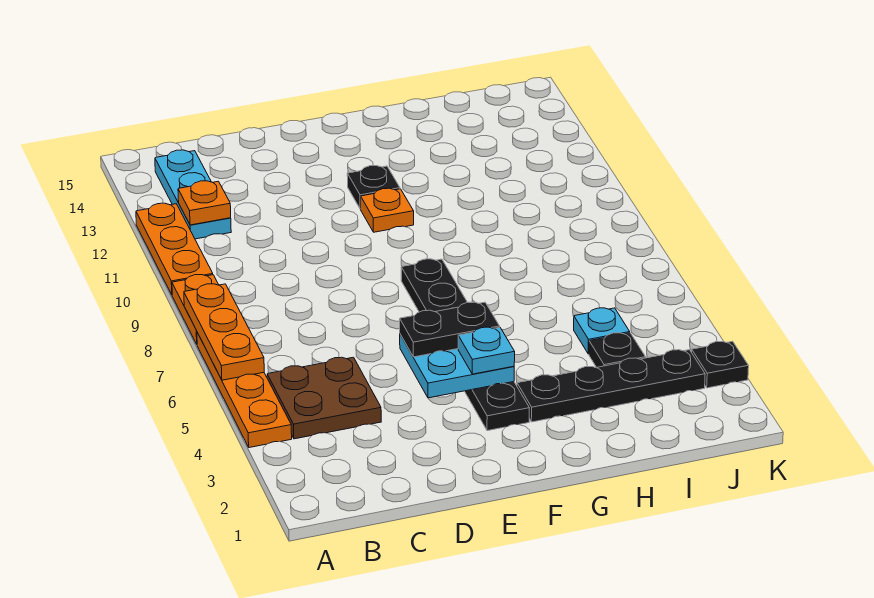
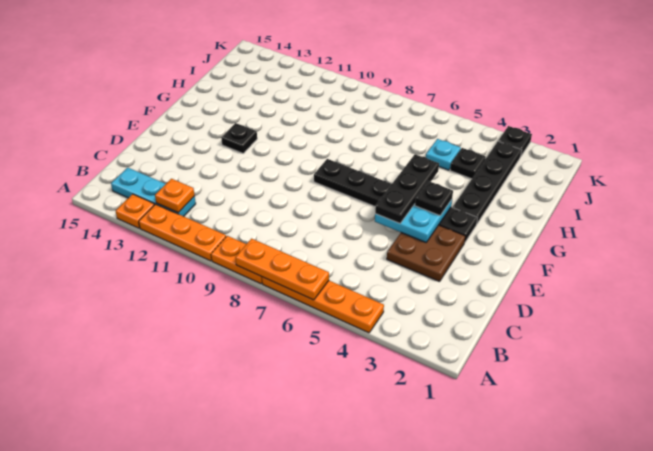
brown 2x2 plate [267,357,381,439] -> brown 2x2 plate moved to [387,225,465,282]
black 1x2 plate [400,302,500,357] -> black 1x3 plate [375,154,439,223]
cyan 1x1 plate [458,327,515,374] -> black 1x1 plate [415,181,453,215]
orange 1x1 plate [361,188,414,232] -> orange 1x1 plate moved to [116,194,155,228]

